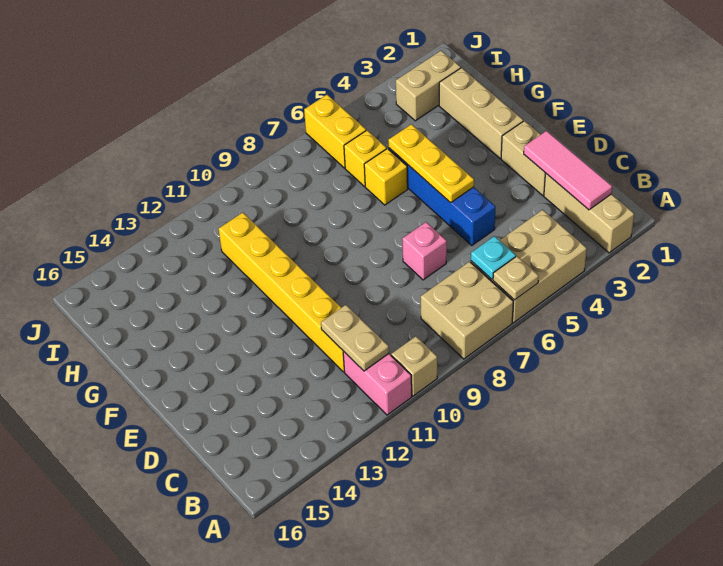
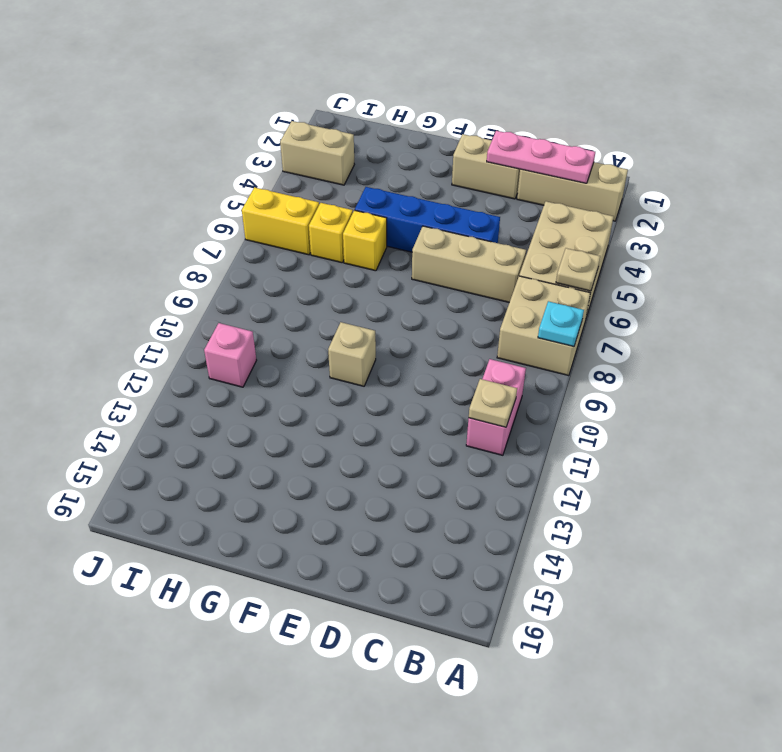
tan 1x1 brick [391,336,437,396] -> tan 1x1 brick moved to [328,322,376,386]
pink 1x2 brick [343,351,412,415] -> pink 1x2 brick turned to [466,359,526,455]
pink 1x3 tile [524,131,612,210] -> pink 1x3 plate [487,131,595,183]
cyan 1x1 plate [471,236,516,279] -> cyan 1x1 plate moved to [538,301,584,347]
tan 1x2 plate [321,305,389,371] -> tan 1x1 plate [469,379,517,427]
yellow 1x6 brick [219,213,345,372] -> none
pink 1x1 brick [402,222,447,280] -> pink 1x1 brick moved to [204,323,257,387]
yellow 1x3 plate [388,124,474,203] -> none
tan 1x3 brick [439,68,523,159] -> tan 1x3 brick moved to [412,226,526,302]
tan 1x2 brick [396,51,461,121] -> tan 1x2 brick turned to [280,121,354,185]

